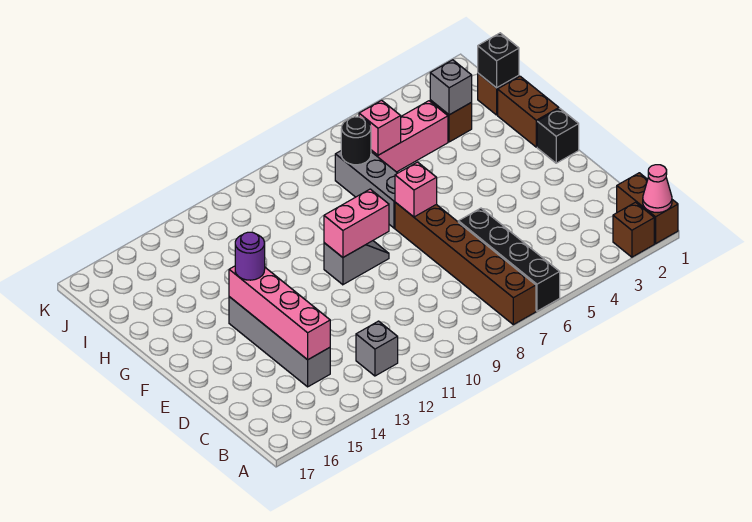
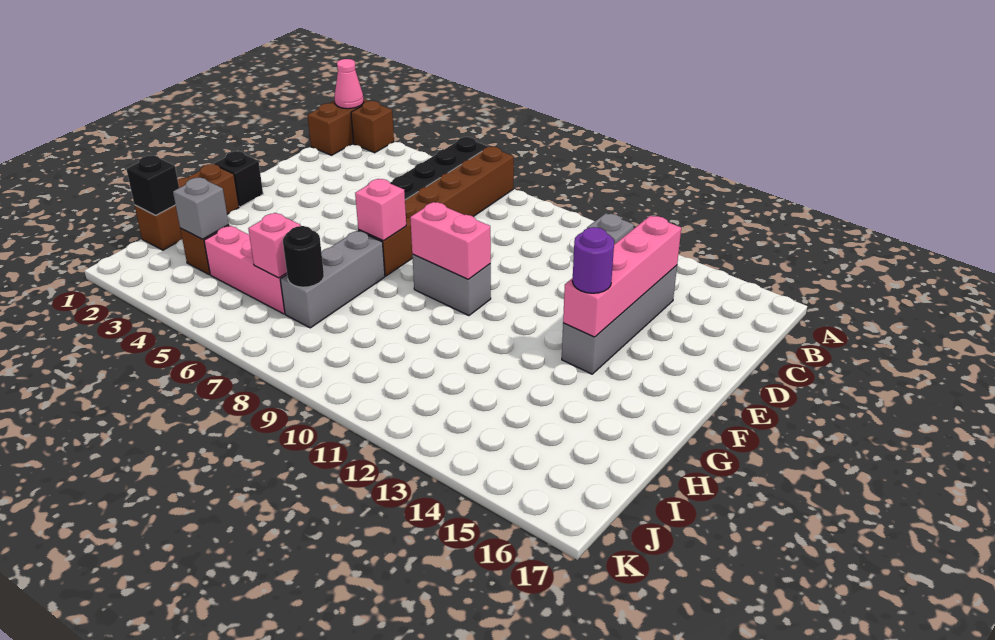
grey 1x2 slope [324,241,389,285] -> grey 1x2 brick [412,255,491,316]

